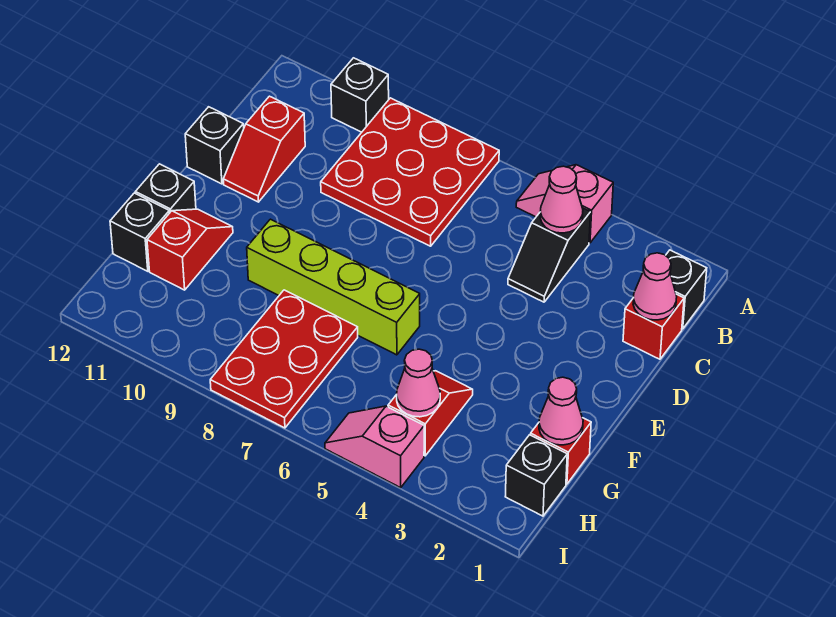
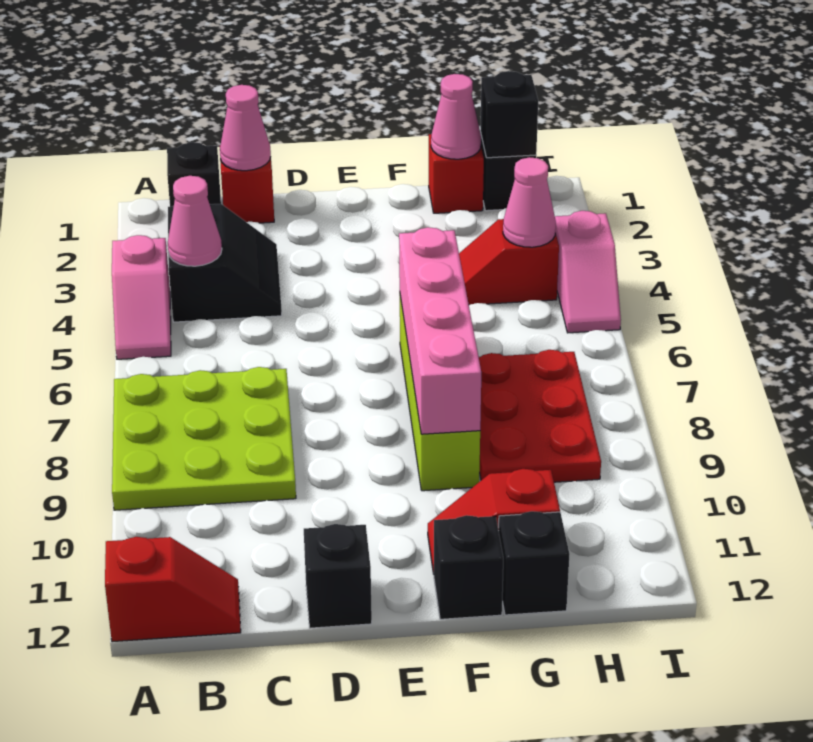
red 3x3 plate [321,98,499,246] -> lime 3x3 plate [112,367,296,510]
black 1x1 brick [331,58,389,132] -> black 1x1 brick moved to [480,71,538,158]
black 1x2 slope [508,208,591,302] -> black 2x2 slope [168,204,282,322]
red 1x2 slope [223,96,305,202] -> red 1x2 slope moved to [105,537,241,642]
none -> pink 1x4 brick [399,227,481,434]
red 2x3 plate [210,290,358,428] -> red 2x3 plate turned to [479,350,601,482]

